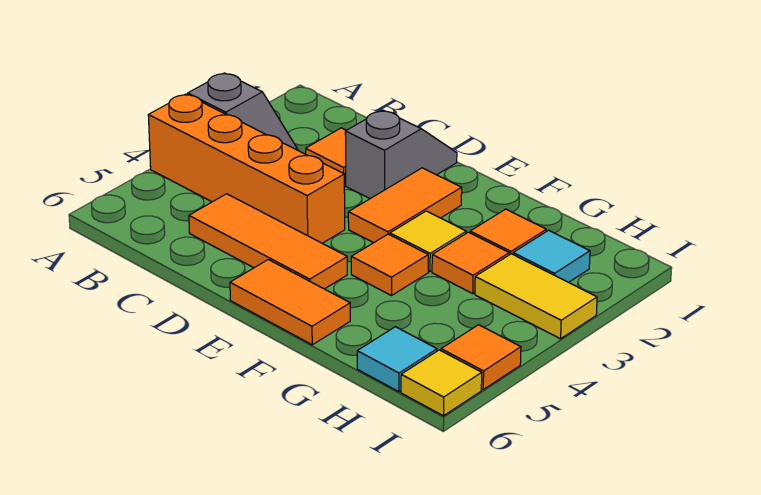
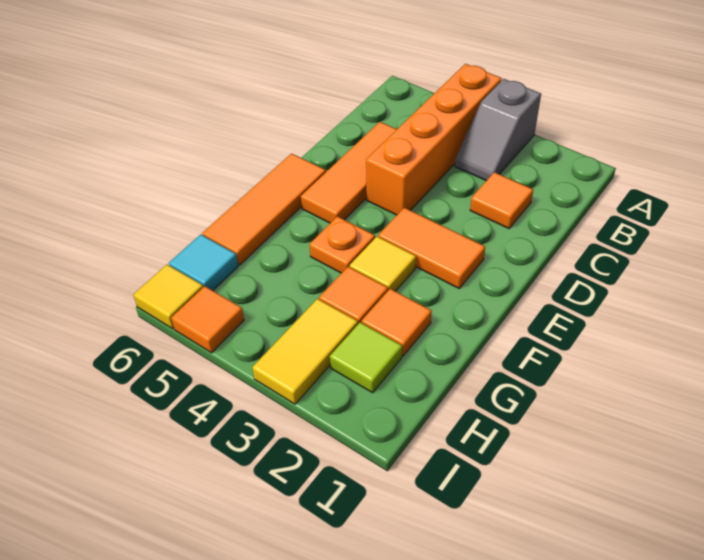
grey 1x2 slope [345,110,457,199] -> none
orange 1x2 tile [230,260,350,345] -> orange 1x3 tile [203,154,326,265]
orange 1x1 tile [351,234,428,296] -> orange 1x1 plate [309,216,375,273]
cyan 1x1 tile [513,230,590,282] -> lime 1x1 tile [330,322,402,393]

